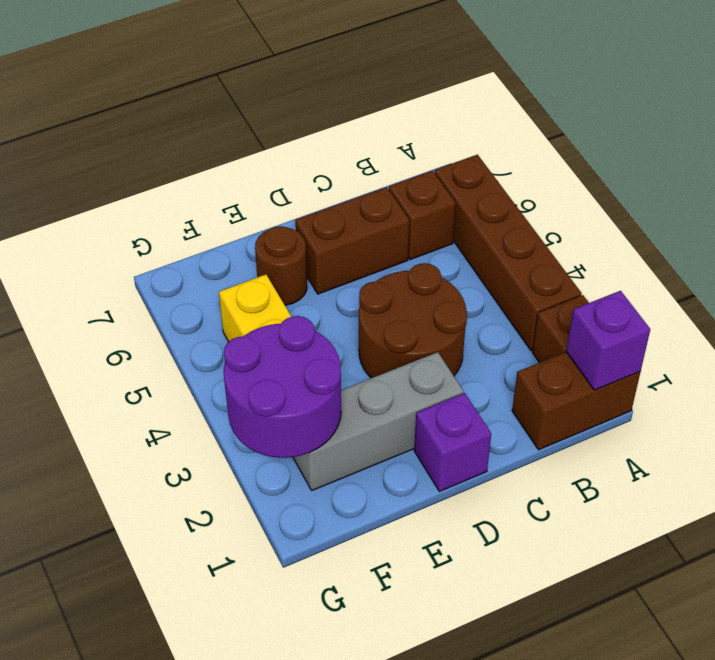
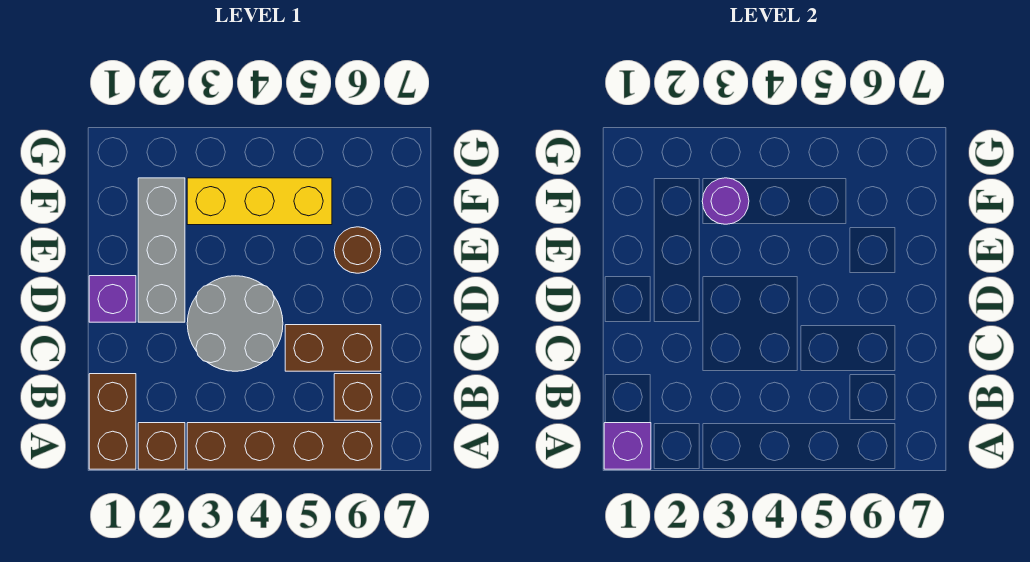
brown 2x2 round brick [359,263,467,378] -> grey 2x2 round brick [187,276,283,371]
brown 1x2 brick [295,187,409,294] -> brown 1x2 brick turned to [285,325,381,371]
purple 2x2 round brick [224,316,341,458] -> purple 1x1 round brick [702,178,749,224]

